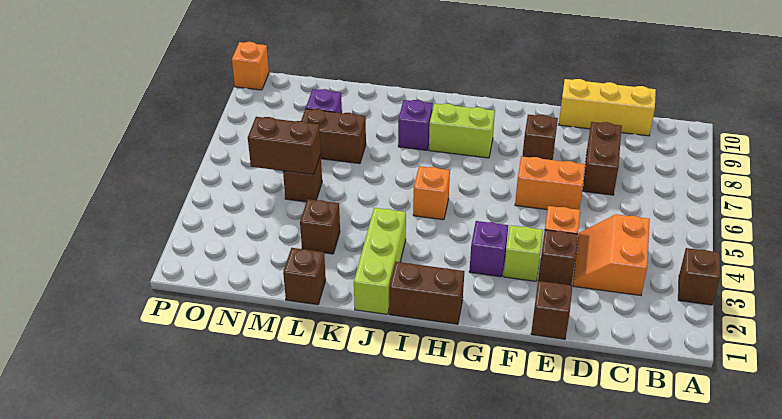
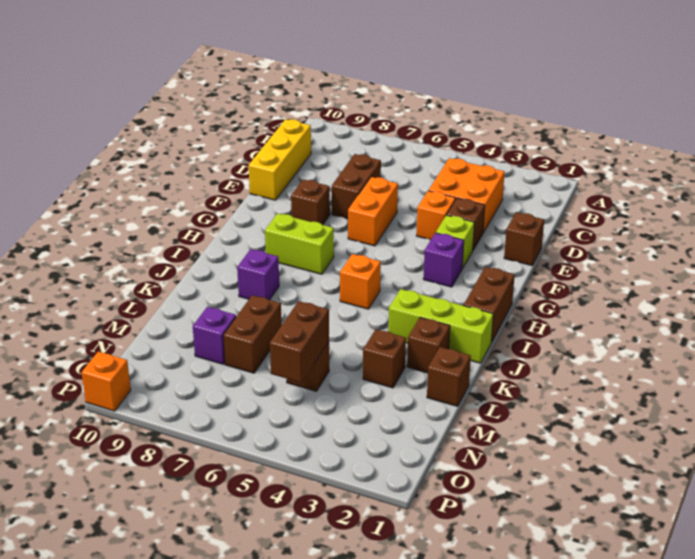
brown 1x1 brick [678,248,720,305] -> brown 1x1 brick moved to [407,317,450,373]
orange 2x2 slope [573,214,650,295] -> orange 2x2 brick [428,158,505,233]
brown 1x2 brick [583,122,622,195] -> brown 1x2 brick turned to [332,154,381,219]
lime 1x2 brick [429,104,495,158] -> lime 1x2 brick turned to [265,213,334,274]

